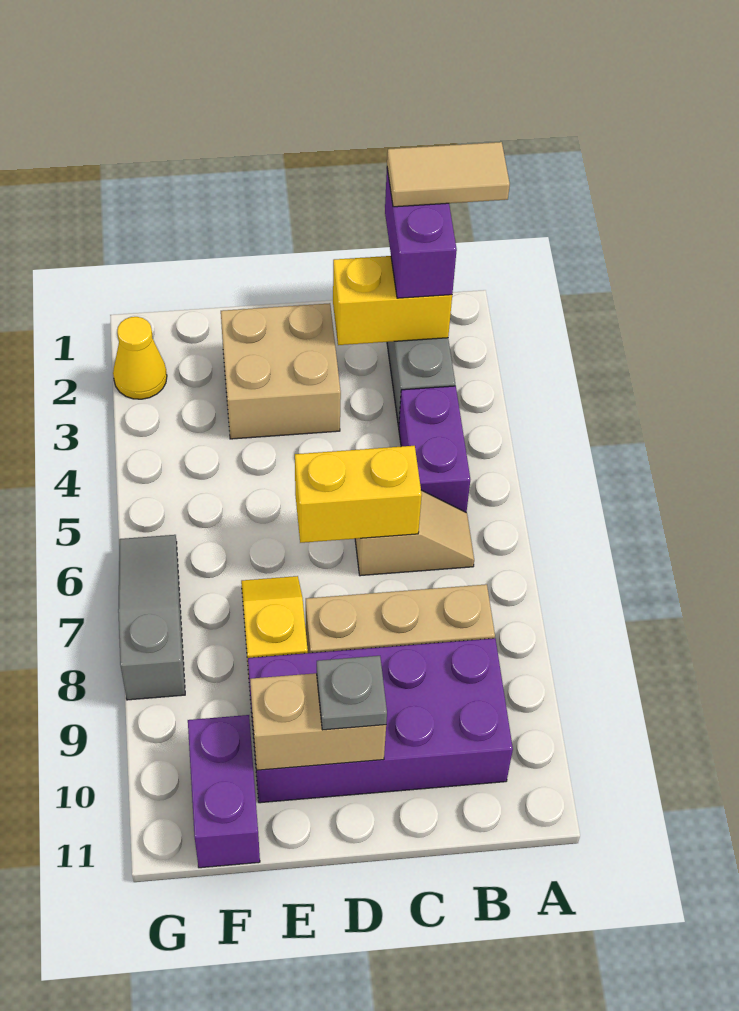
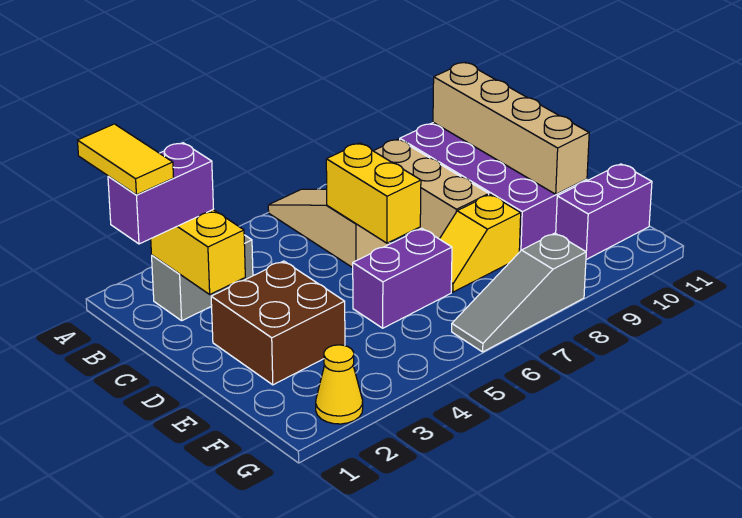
tan 1x2 tile [387,142,510,207] -> yellow 1x2 tile [77,124,174,195]
purple 1x2 brick [399,386,470,512] -> purple 1x2 brick moved to [353,228,452,328]
tan 1x2 slope [355,490,474,576] -> tan 1x3 slope [268,189,389,268]
tan 2x2 brick [221,303,341,439] -> brown 2x2 brick [211,261,345,385]
tan 1x2 brick [250,673,386,770] -> tan 1x4 brick [433,63,589,194]
grey 1x1 plate [317,656,387,730] -> none

